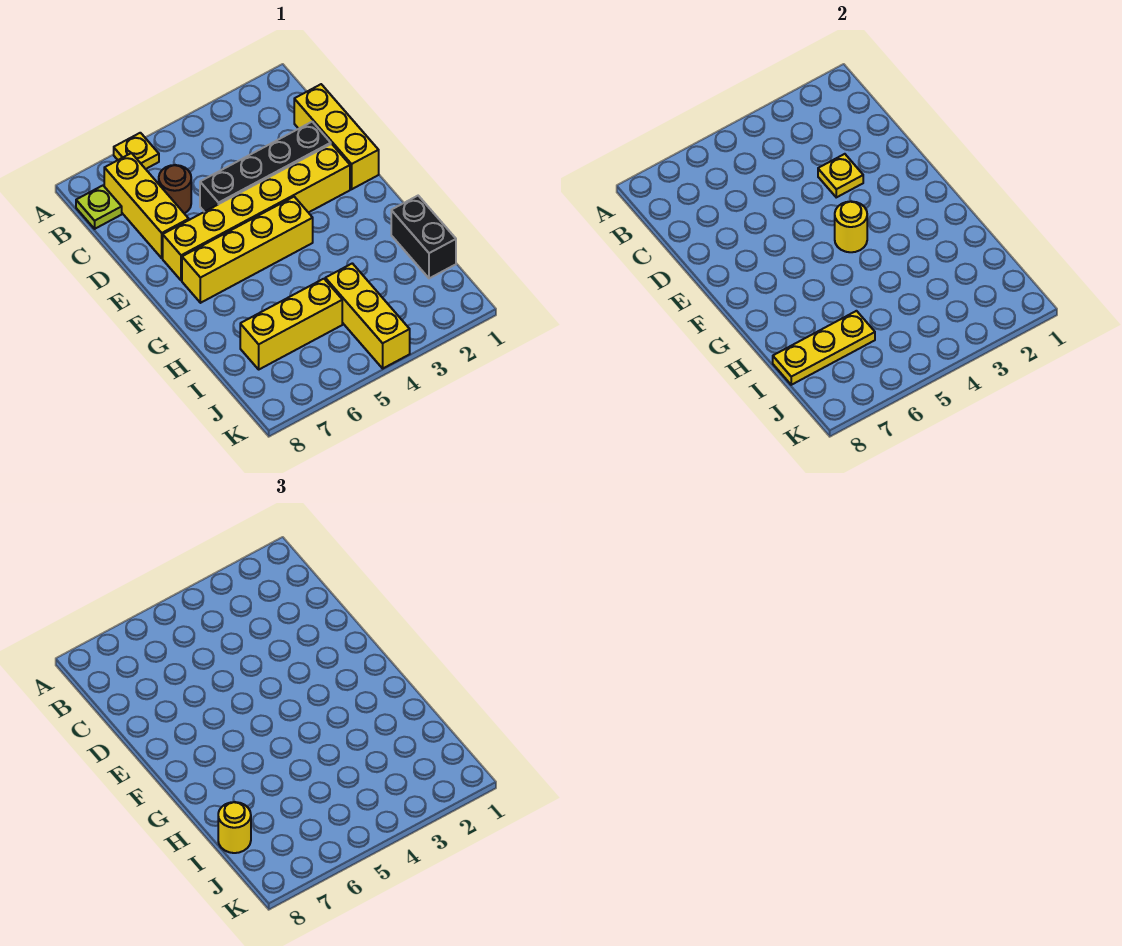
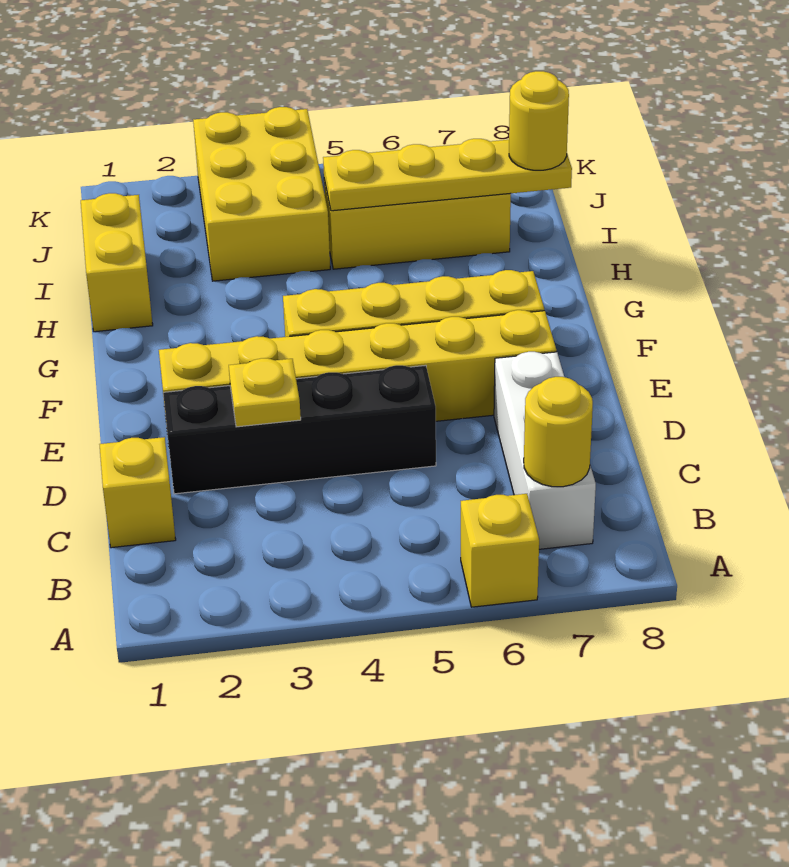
yellow 1x1 plate [114,133,159,169] -> yellow 1x1 brick [461,494,539,607]
yellow 1x3 brick [104,153,189,258] -> white 1x3 brick [494,352,596,549]
lime 1x1 plate [76,186,122,229] -> none
yellow 1x3 brick [294,84,379,189] -> yellow 1x1 brick [99,437,176,548]
brown 1x1 round brick [159,165,191,214] -> none
yellow 1x1 round brick [835,201,867,252] -> yellow 1x1 round brick moved to [524,377,593,487]
black 1x2 brick [391,196,456,278] -> yellow 1x2 brick [81,193,153,332]
yellow 1x3 brick [325,263,410,368] -> yellow 2x3 brick [193,107,330,281]
yellow 1x3 plate [773,311,875,385] -> yellow 1x4 plate [323,139,572,211]

